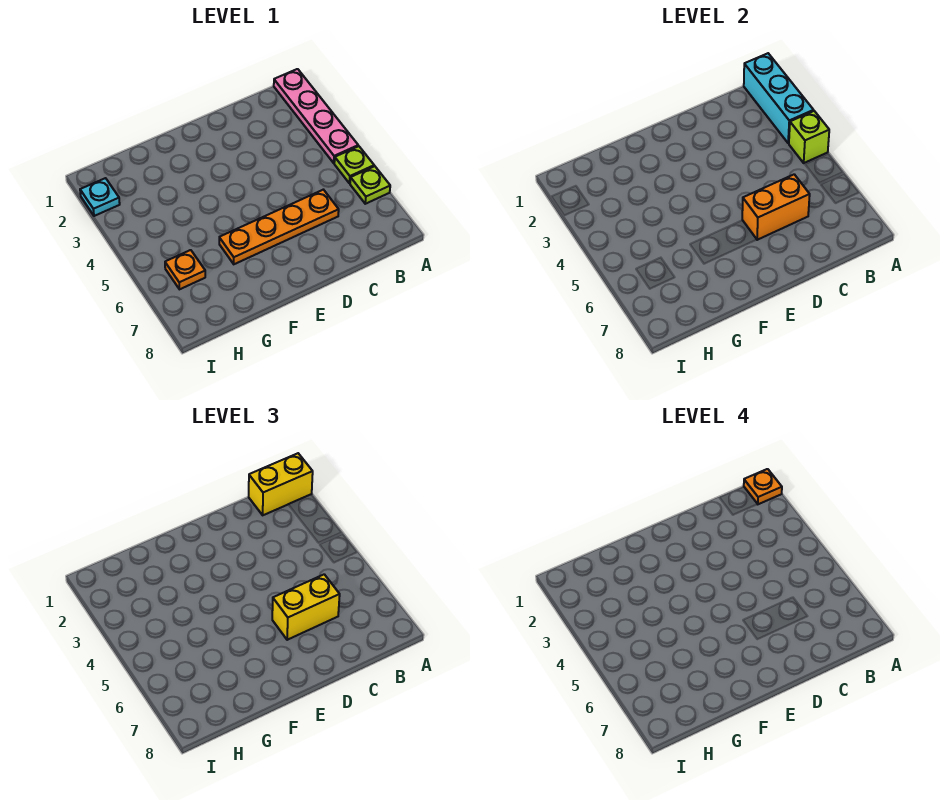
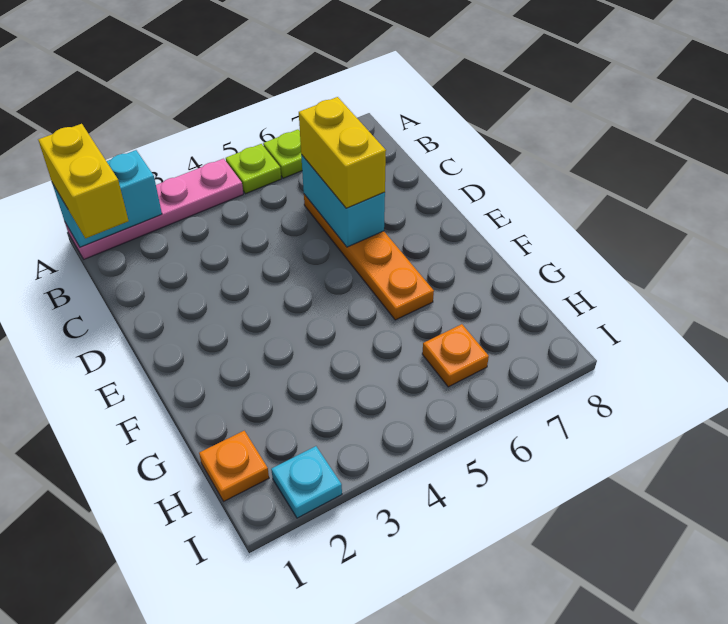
cyan 1x3 brick [744,53,814,143] -> cyan 1x2 brick [52,150,162,247]
orange 1x1 plate [744,469,782,504] -> orange 1x1 plate moved to [199,431,269,501]
lime 1x1 brick [789,111,829,163] -> none
orange 1x2 brick [742,174,810,240] -> cyan 1x2 brick [301,155,385,247]

